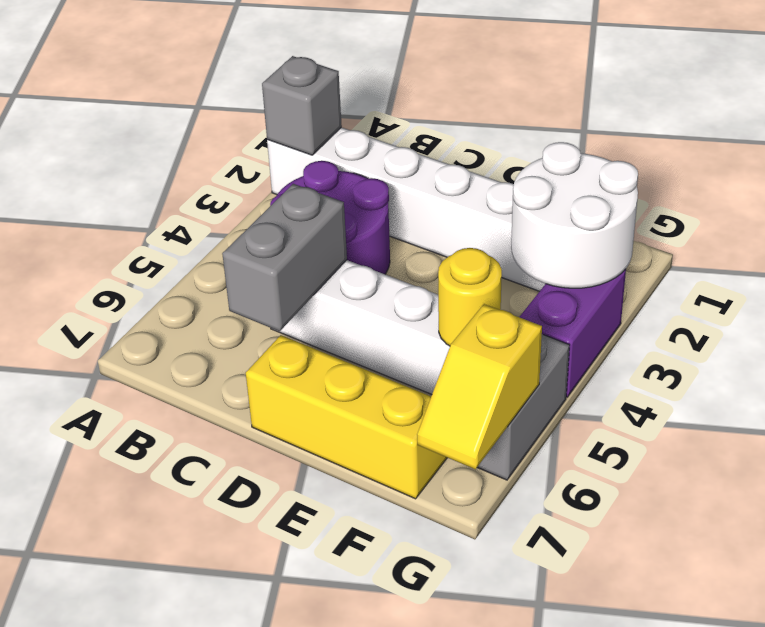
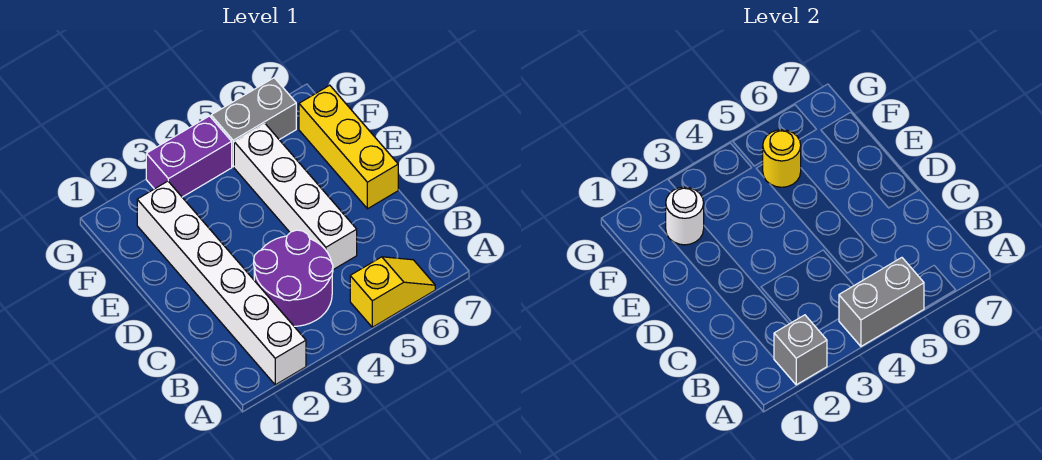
grey 1x2 brick [222,184,347,331] -> grey 1x2 brick moved to [839,258,924,346]
white 2x2 round brick [511,142,638,288] -> white 1x1 round brick [666,187,704,245]
yellow 1x2 slope [417,304,542,469] -> yellow 1x2 slope moved to [350,257,435,327]

